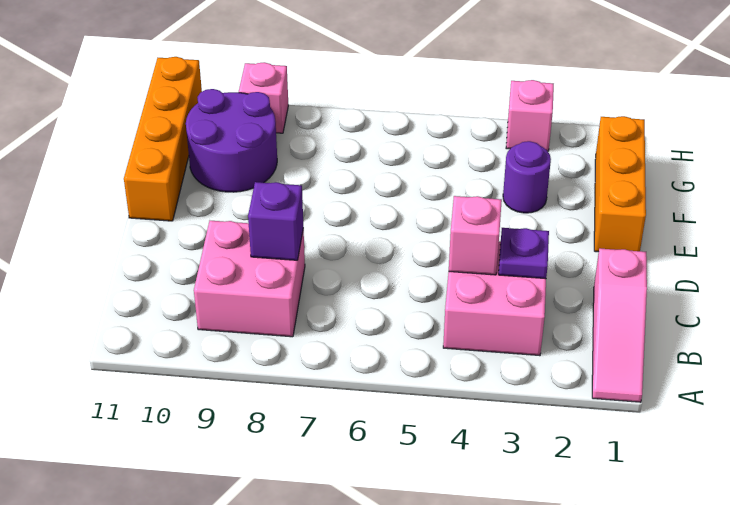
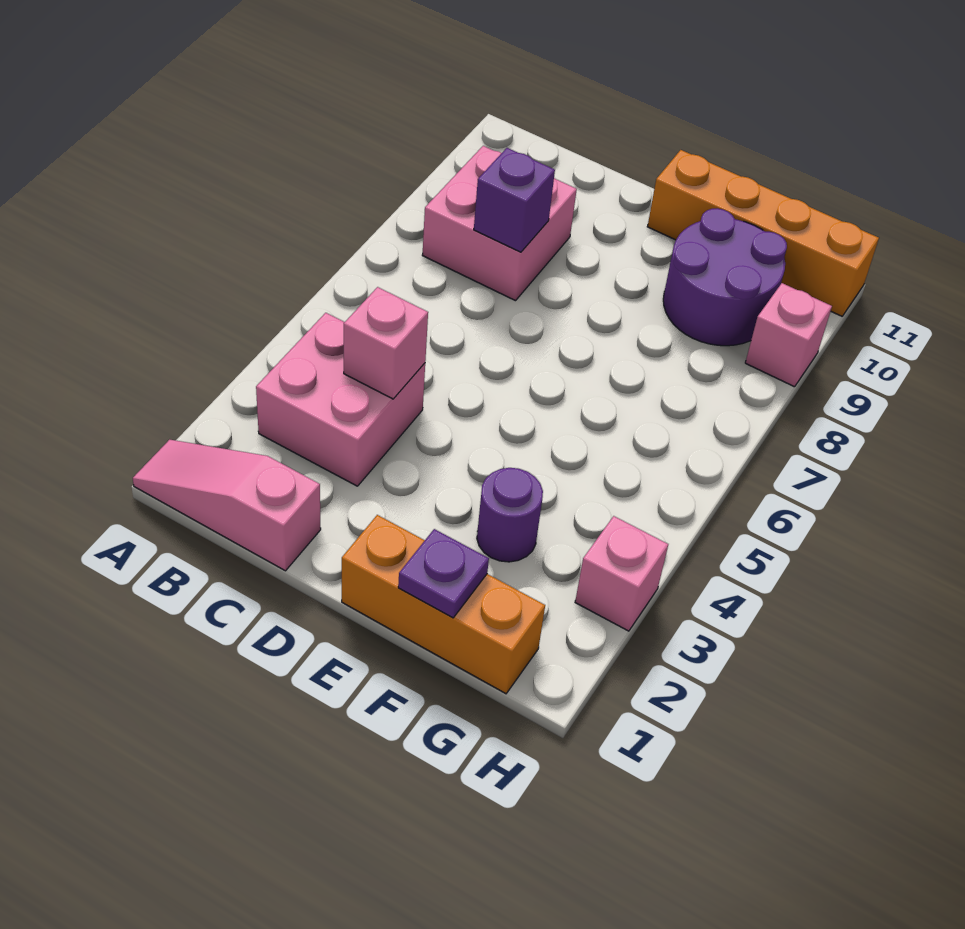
purple 1x1 plate [499,228,549,279] -> purple 1x1 plate moved to [398,529,489,618]

